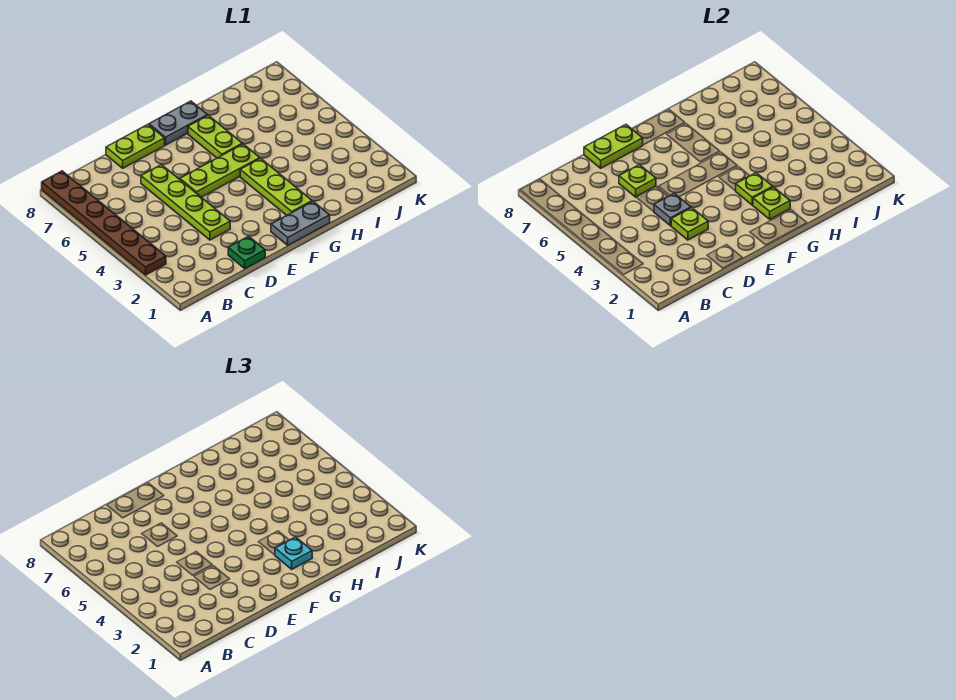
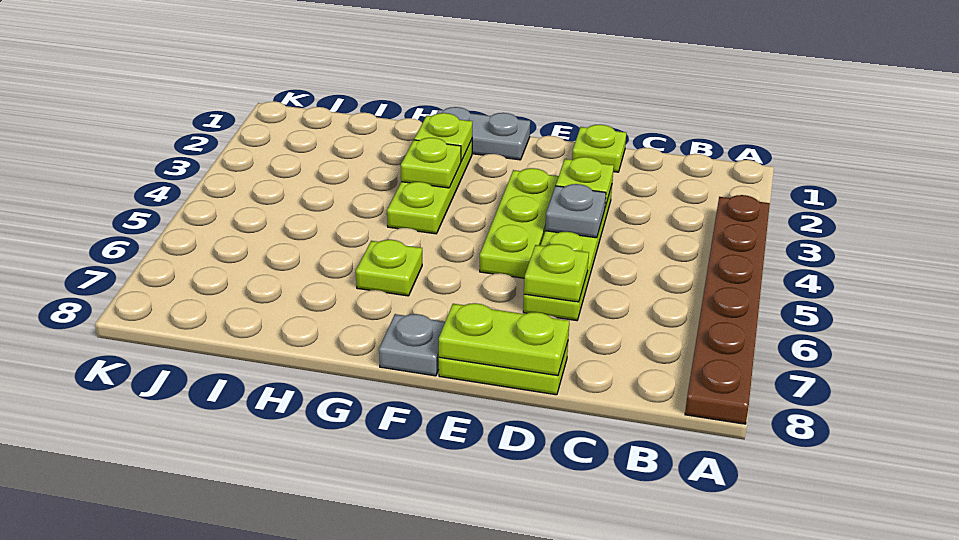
green 1x1 plate [228,236,265,269] -> lime 1x1 plate [572,125,626,172]
lime 1x3 plate [180,144,260,197] -> lime 1x3 plate turned to [480,168,559,278]
grey 1x2 plate [149,101,208,145] -> grey 1x1 plate [379,314,445,376]
cyan 1x1 plate [275,537,312,569] -> none
lime 1x2 plate [188,115,242,158] -> lime 1x1 plate [356,240,422,296]

